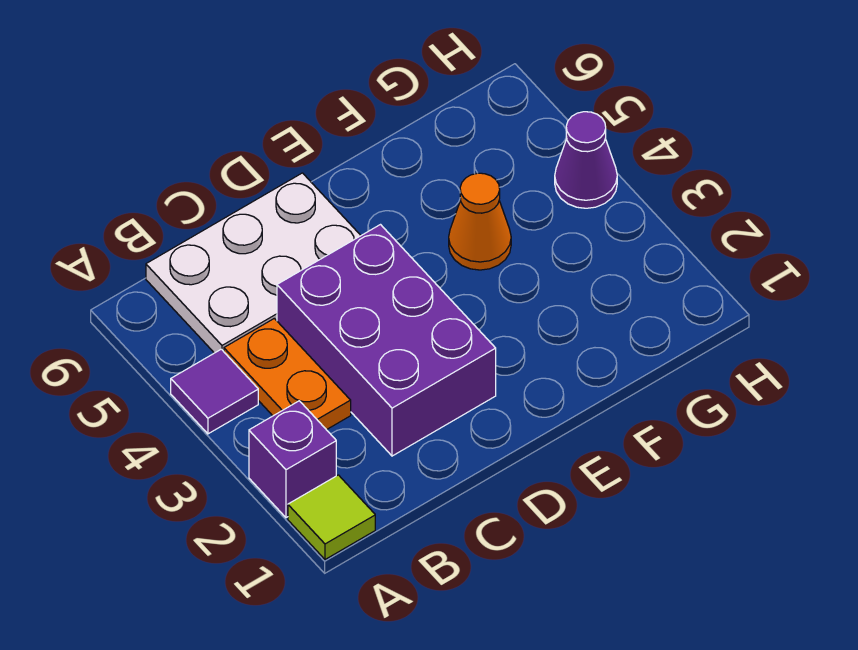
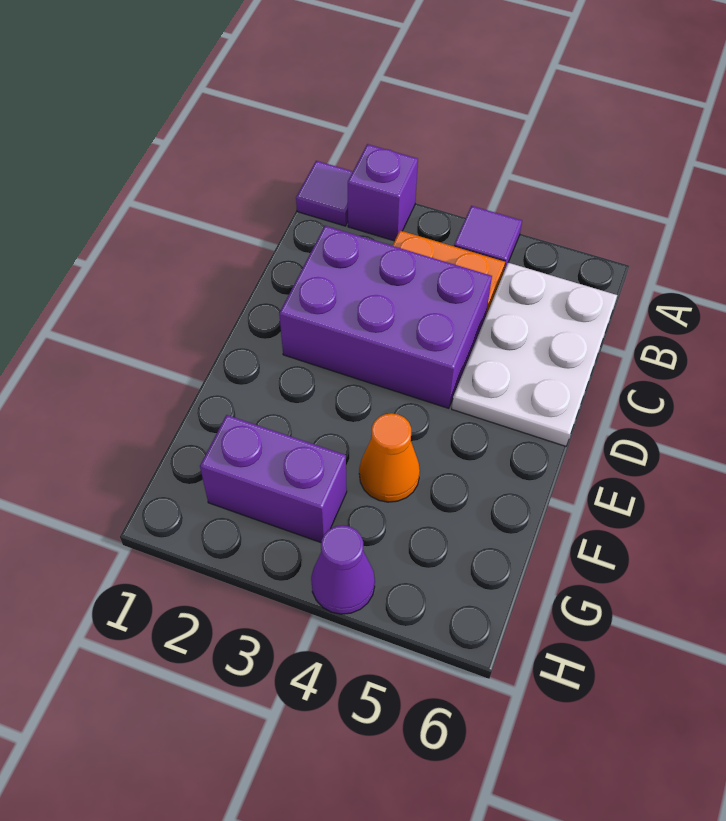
lime 1x1 tile [288,475,375,560] -> purple 1x1 tile [296,161,353,226]
none -> purple 1x2 brick [200,415,347,542]

